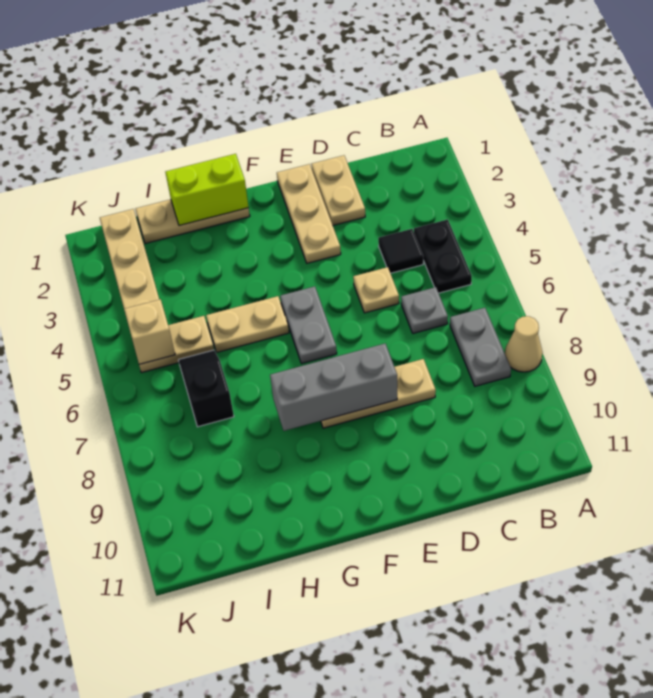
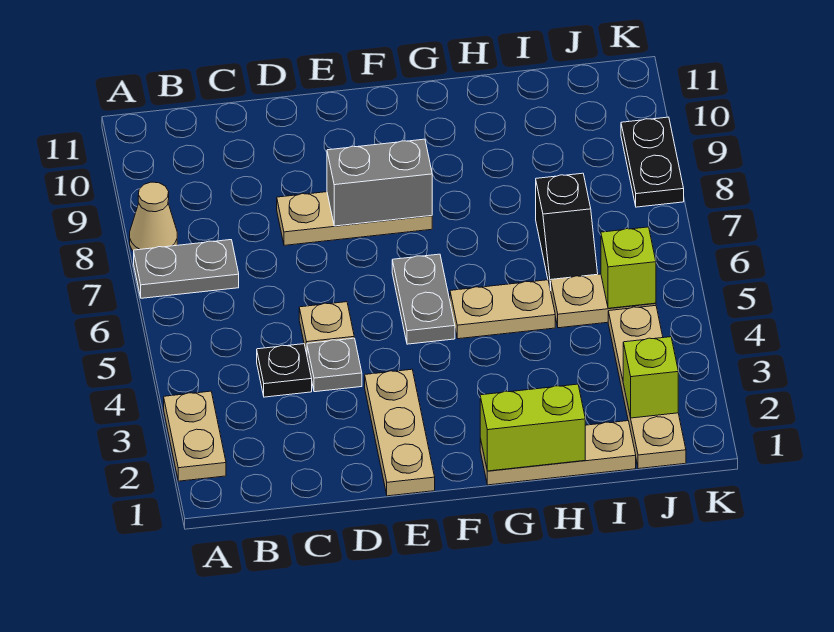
black 1x2 plate [414,219,472,293] -> black 1x2 plate moved to [621,117,684,207]
grey 1x2 plate [450,308,511,386] -> grey 1x2 plate turned to [134,240,239,298]
black 1x1 tile [378,229,423,273] -> black 1x1 plate [257,344,312,397]
grey 1x1 plate [401,287,448,333] -> grey 1x1 plate moved to [307,338,362,392]
tan 1x2 plate [312,155,365,225] -> tan 1x2 plate moved to [164,391,226,481]
grey 1x3 brick [270,344,397,431] -> grey 1x2 brick [327,139,432,226]
none -> lime 1x1 brick [623,337,678,418]
tan 1x1 brick [124,299,175,364] -> lime 1x1 brick [601,227,656,308]

